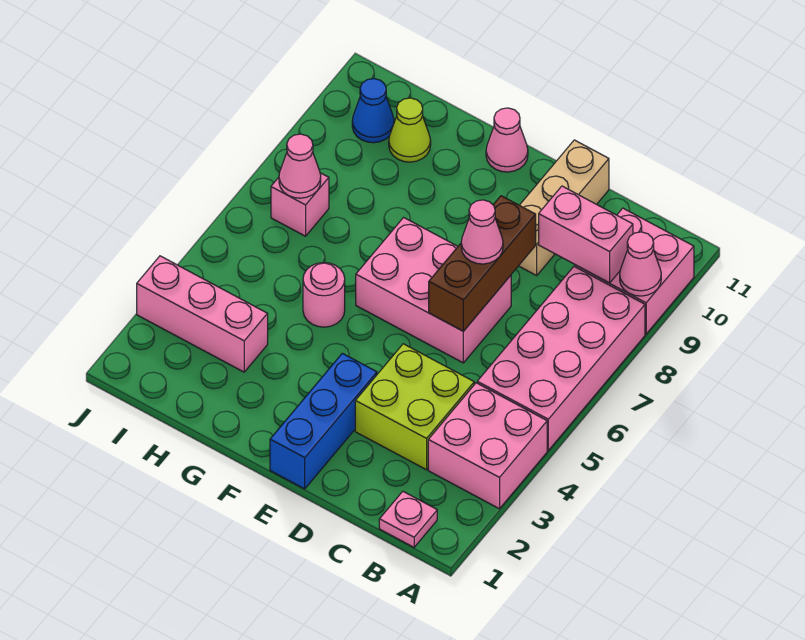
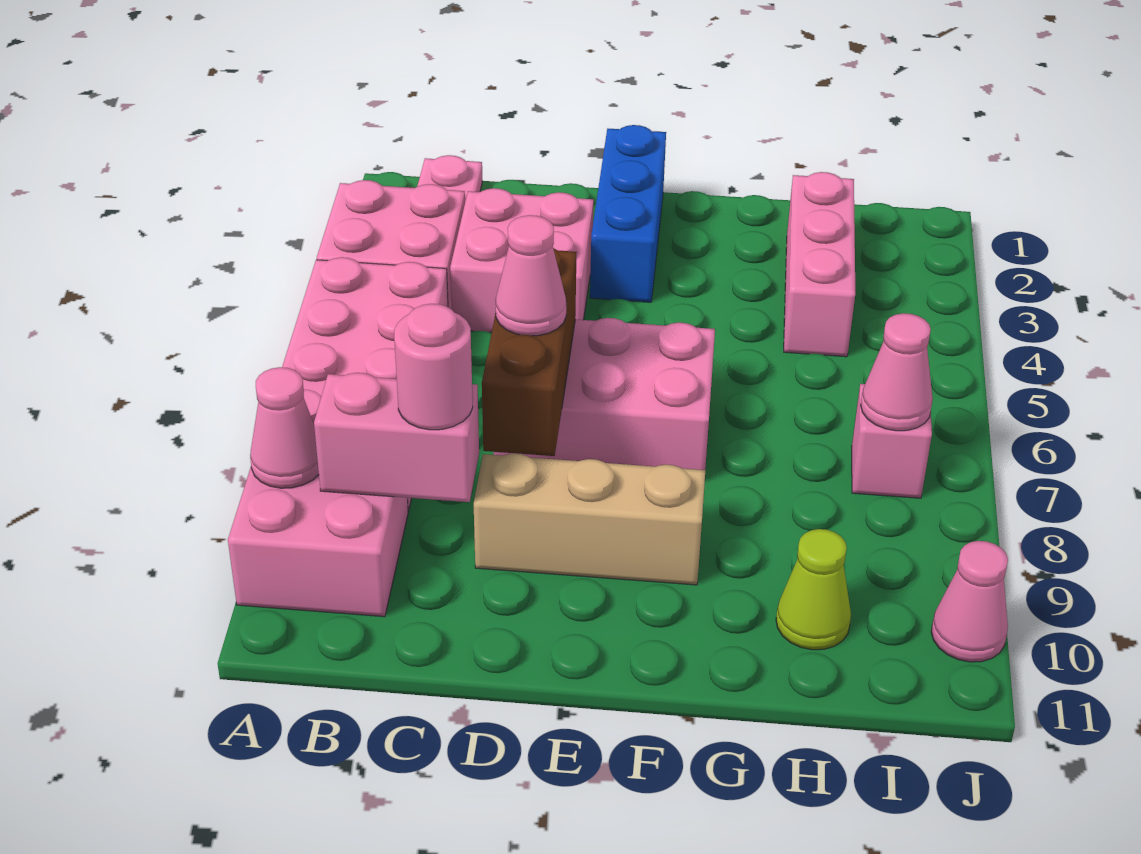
lime 2x2 brick [355,344,474,470] -> pink 2x2 brick [450,188,594,332]
tan 1x3 brick [519,140,609,275] -> tan 1x3 brick turned to [474,454,705,585]
pink 1x1 cone [486,108,528,172] -> pink 1x1 cone moved to [931,541,1008,662]
pink 1x1 round brick [303,263,345,327] -> pink 1x1 round brick moved to [394,304,473,430]
pink 1x3 brick [137,256,268,372] -> pink 1x3 brick turned to [784,172,855,357]
blue 1x1 cone [352,79,394,143] -> none

